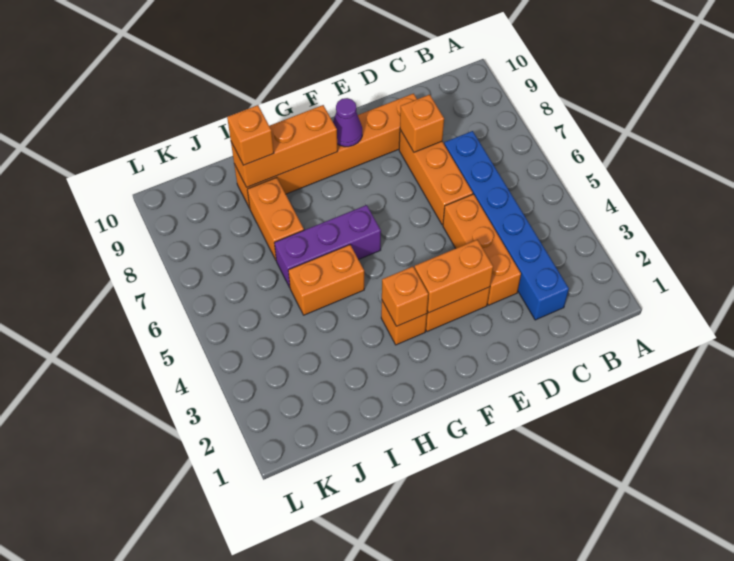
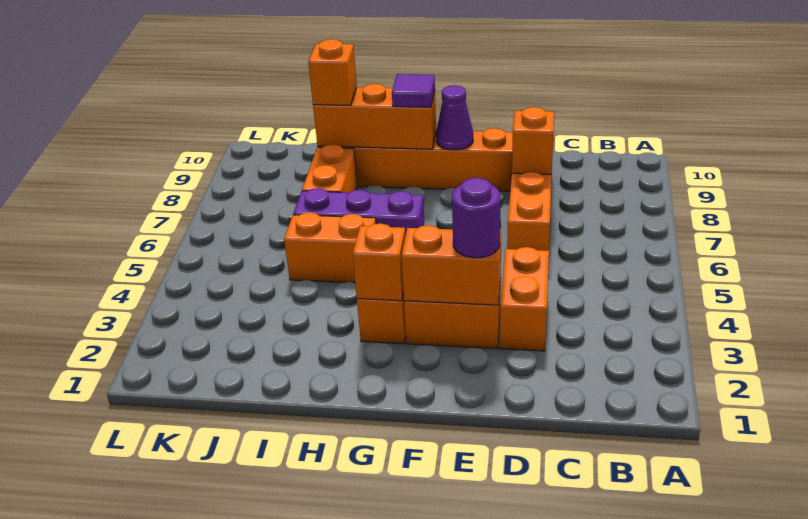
blue 1x6 brick [444,131,569,320] -> none
orange 1x3 brick [443,194,521,305] -> orange 1x2 brick [500,247,549,351]
none -> purple 1x1 round brick [452,178,500,258]
none -> purple 1x1 tile [392,74,435,107]

